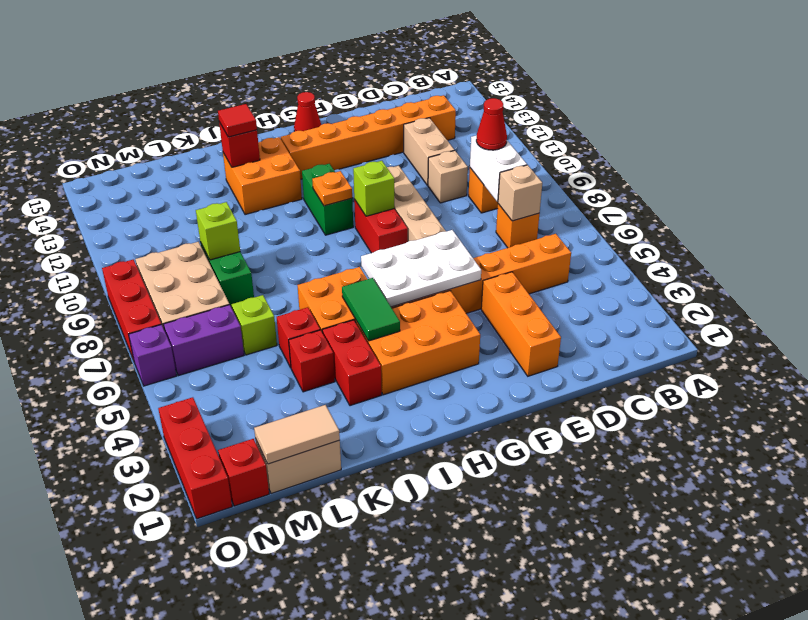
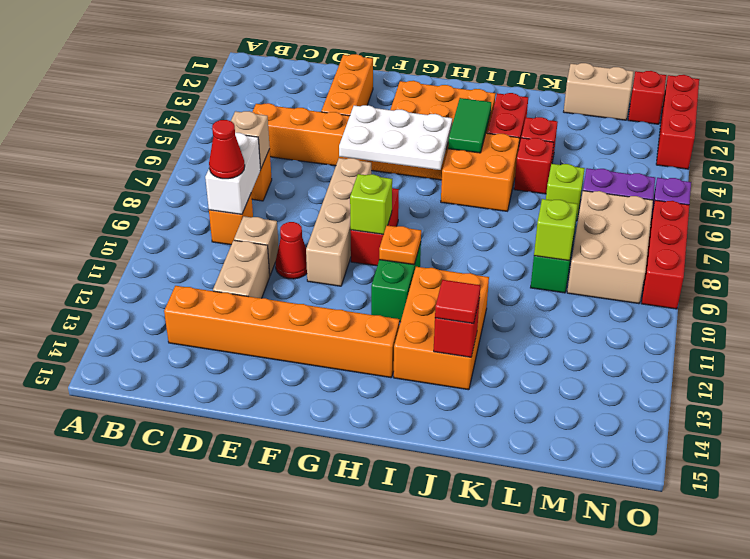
red 1x1 cone [294,92,321,131] -> red 1x1 cone moved to [275,222,307,279]
orange 2x2 brick [223,137,302,215] -> orange 2x3 brick [394,267,489,390]
tan 1x2 tile [254,405,340,464] -> none

